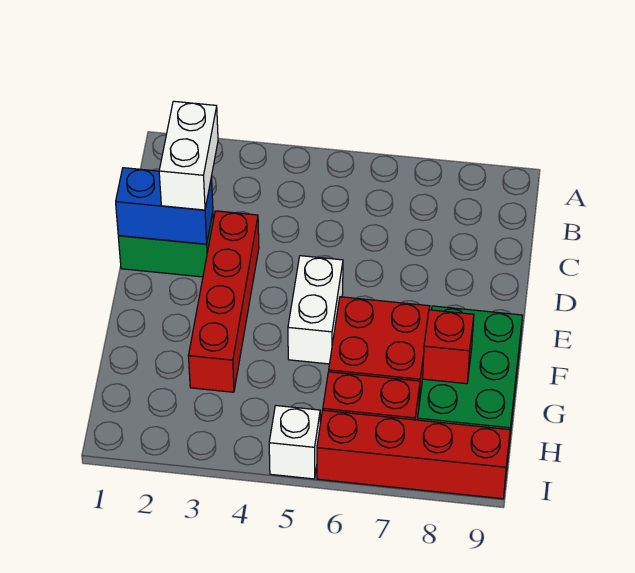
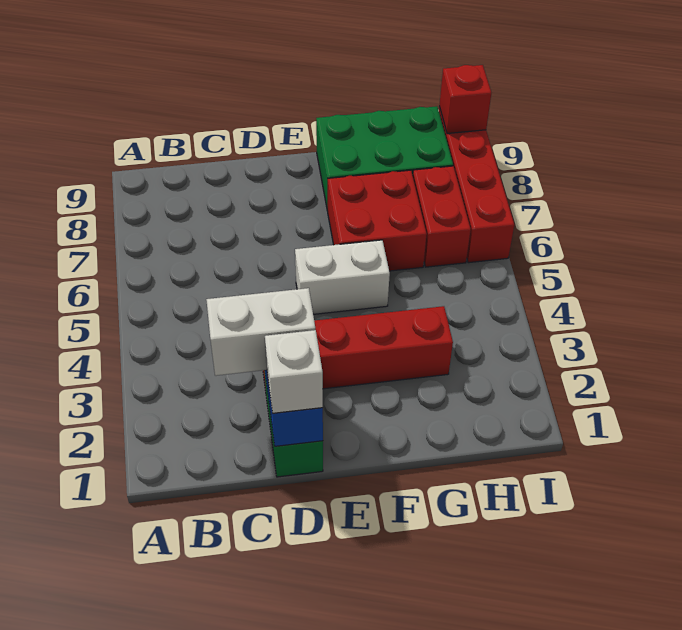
red 1x1 brick [423,310,474,384] -> red 1x1 brick moved to [439,65,491,134]
white 1x1 brick [269,406,320,479] -> white 1x1 brick moved to [265,330,323,413]

